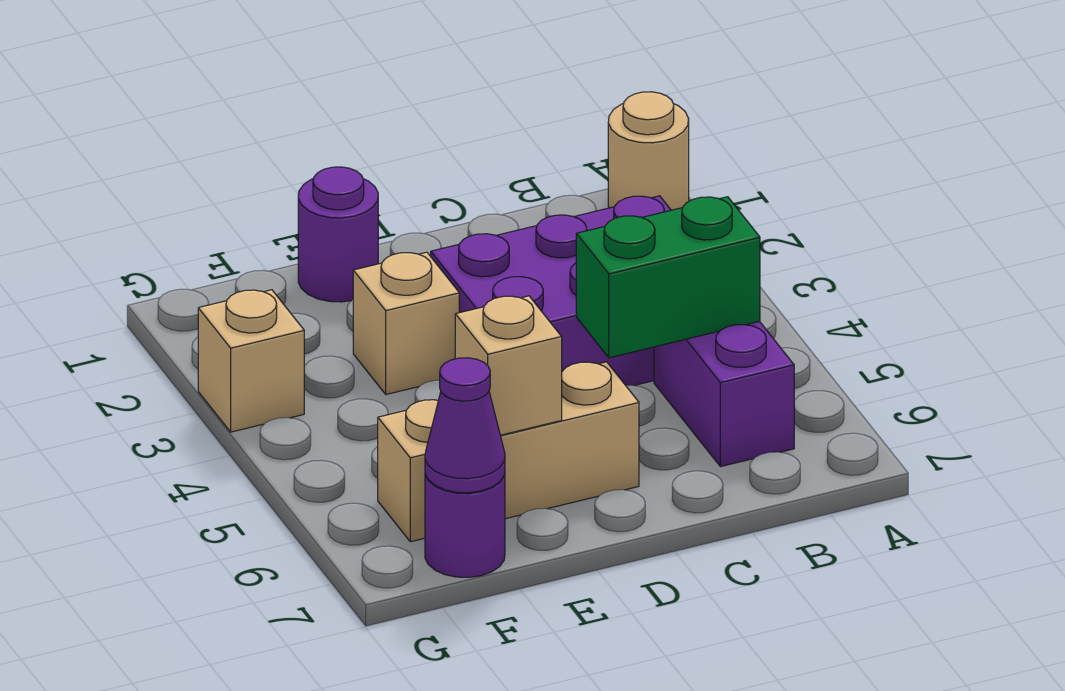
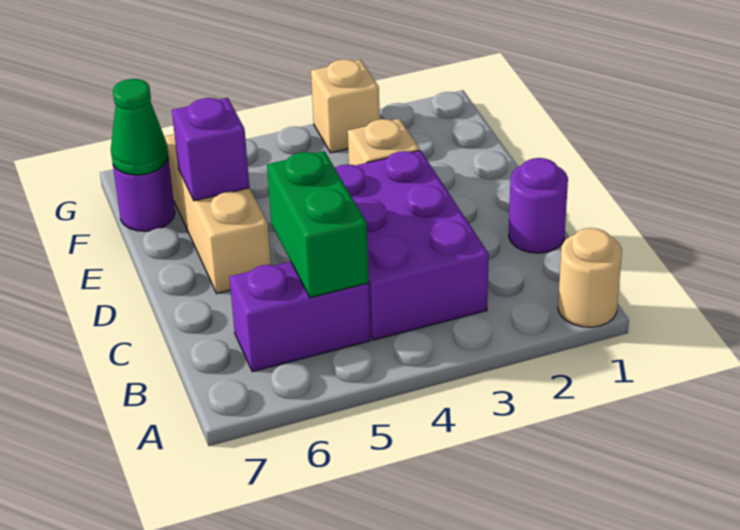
purple 1x1 round brick [298,167,378,302] -> purple 1x1 round brick moved to [509,158,568,253]
tan 1x1 brick [455,296,562,435] -> purple 1x1 brick [172,98,249,201]
purple 1x1 cone [425,358,505,493] -> green 1x1 cone [111,79,168,175]

